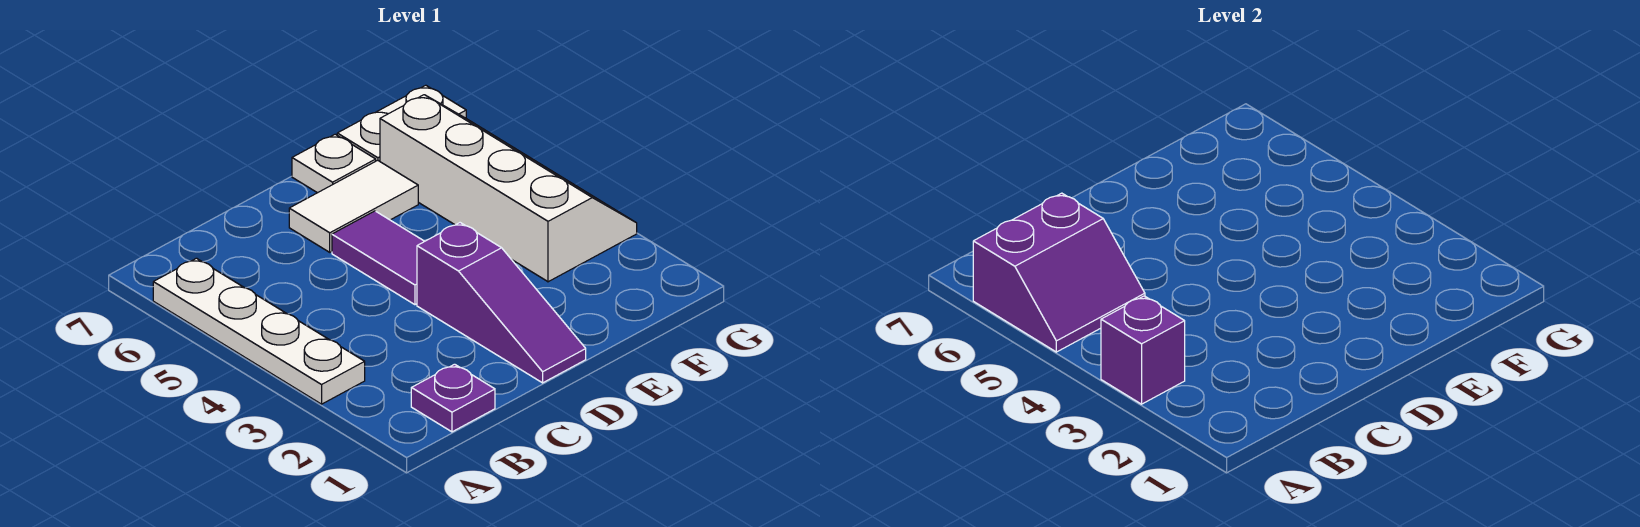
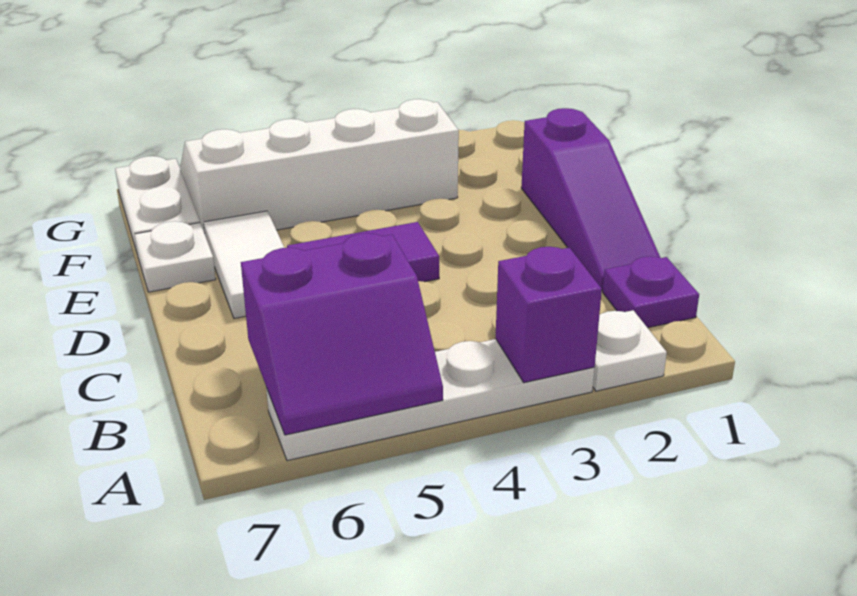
none -> white 1x1 plate [593,310,667,391]
purple 2x2 slope [973,193,1145,352] -> purple 2x2 slope turned to [241,233,443,435]
purple 1x3 slope [417,223,586,383] -> purple 1x3 slope turned to [521,108,660,290]

